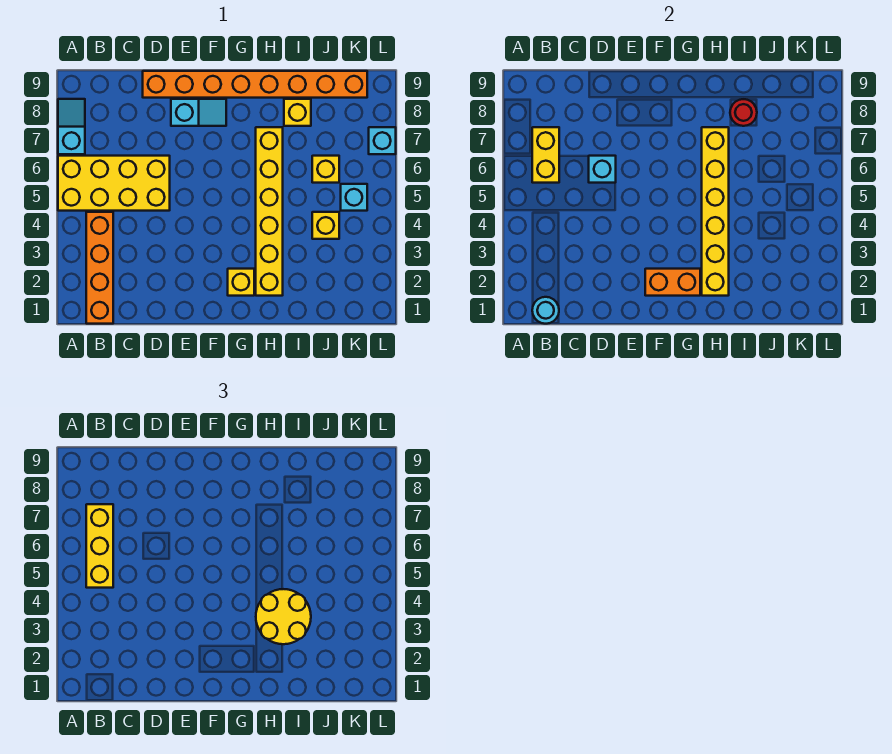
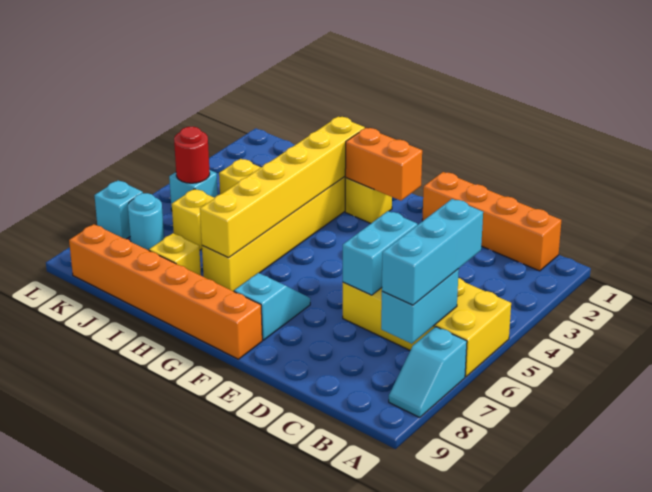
orange 1x4 brick [86,212,113,324] -> orange 1x4 brick turned to [422,172,561,271]
cyan 1x1 round brick [532,297,559,324] -> cyan 1x1 round brick moved to [128,193,164,250]
yellow 1x3 brick [86,504,113,588] -> cyan 1x3 brick [382,199,483,305]
yellow 1x2 brick [532,127,559,183] -> cyan 1x2 brick [381,269,459,344]
cyan 1x1 brick [589,156,616,183] -> cyan 1x2 brick [343,211,417,295]
orange 1x8 brick [143,71,367,98] -> orange 1x6 brick [69,224,262,359]
cyan 1x2 slope [171,99,226,126] -> cyan 1x2 slope turned to [234,273,310,340]
yellow 2x2 round brick [256,589,311,644] -> none
red 1x1 round brick [730,99,757,126] -> red 1x1 round brick moved to [174,127,210,183]

